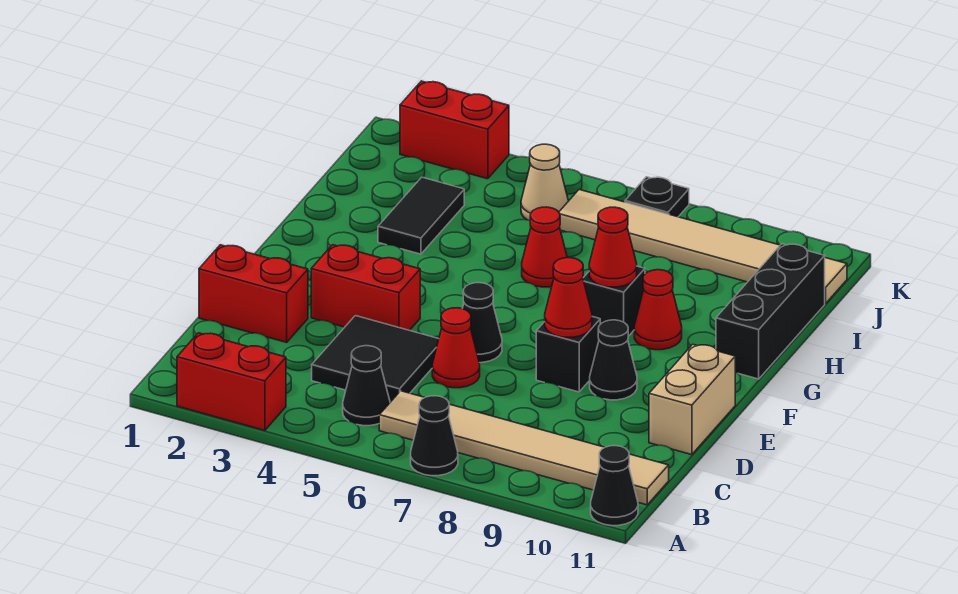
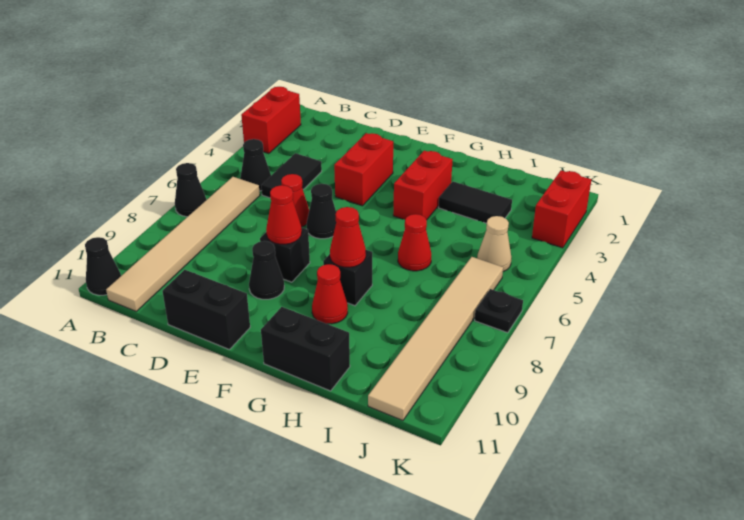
black 2x2 tile [312,316,439,402] -> black 1x2 tile [261,153,322,198]
red 1x2 brick [199,245,308,342] -> red 1x2 brick moved to [393,151,453,220]
tan 1x2 brick [649,344,735,455] -> black 1x2 brick [162,270,250,349]
black 1x3 brick [716,244,825,379] -> black 1x2 brick [261,307,350,391]

